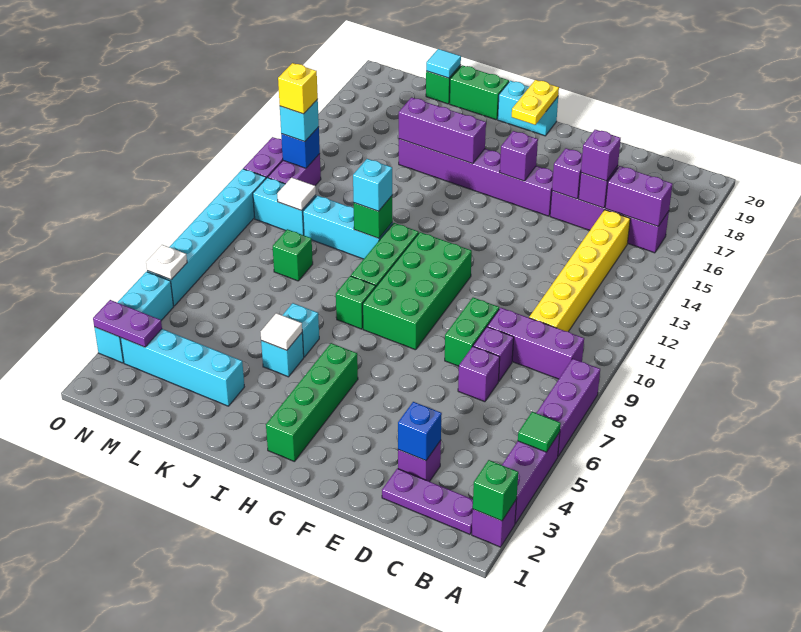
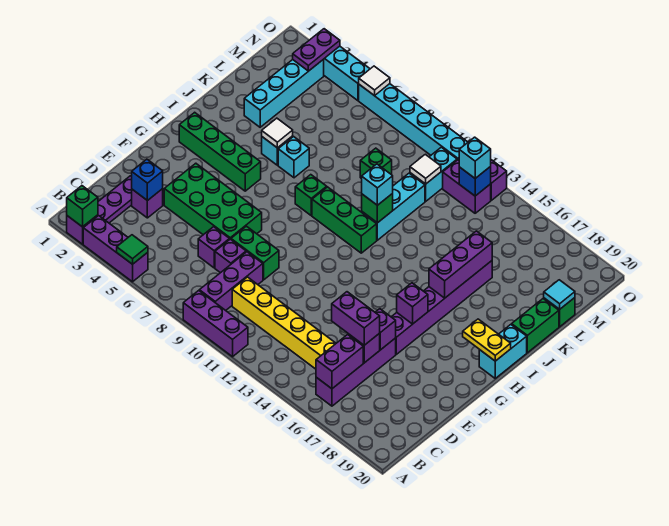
purple 1x3 brick [537,359,600,456] -> purple 1x3 brick moved to [183,291,248,357]
purple 1x1 brick [581,130,621,181] -> purple 1x2 brick [332,292,380,345]
green 2x4 brick [363,232,472,350] -> green 2x4 brick moved to [164,163,262,240]
yellow 1x1 brick [278,63,318,114] -> none
white 1x1 plate [146,245,187,280] -> white 1x1 tile [359,66,390,96]

